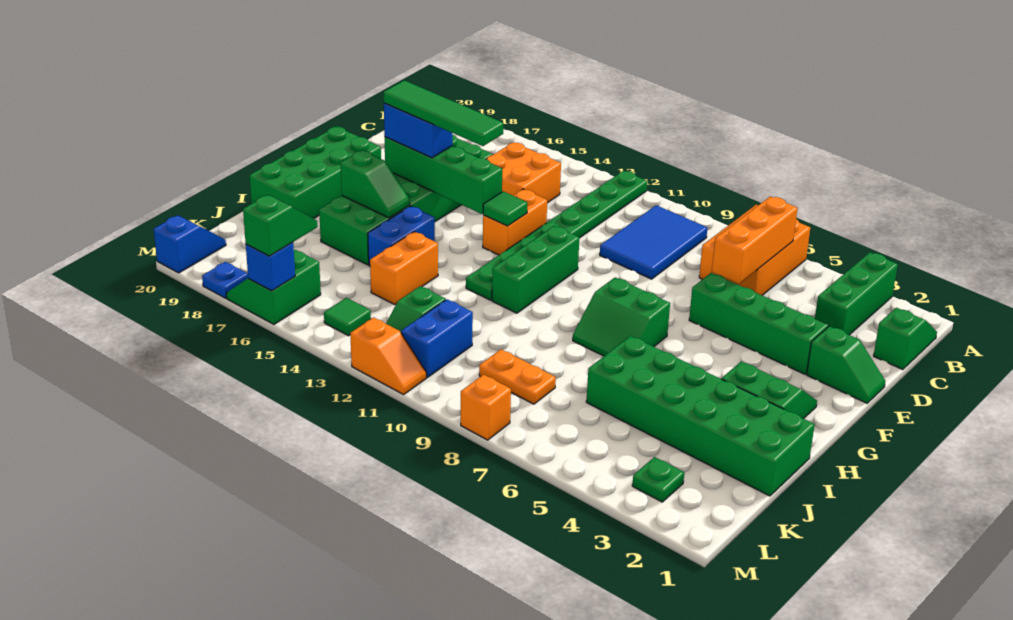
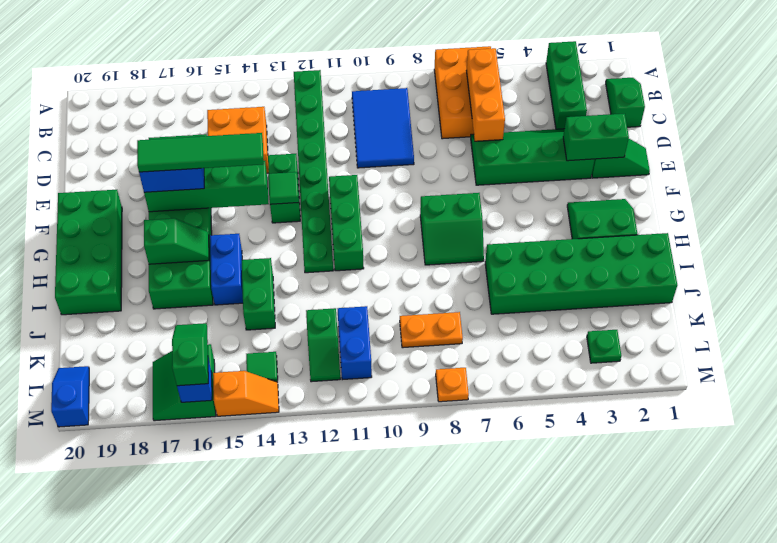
none -> green 1x2 brick [563,114,629,161]
orange 1x2 brick [483,189,547,255] -> green 1x2 brick [268,154,300,223]
orange 1x2 brick [370,232,438,305] -> green 1x2 brick [242,258,275,330]
orange 1x1 brick [461,375,511,440] -> orange 1x1 plate [436,368,469,402]
orange 1x2 slope [350,317,426,395] -> orange 1x2 slope moved to [213,371,279,416]
blue 1x1 plate [202,262,248,298] -> none

